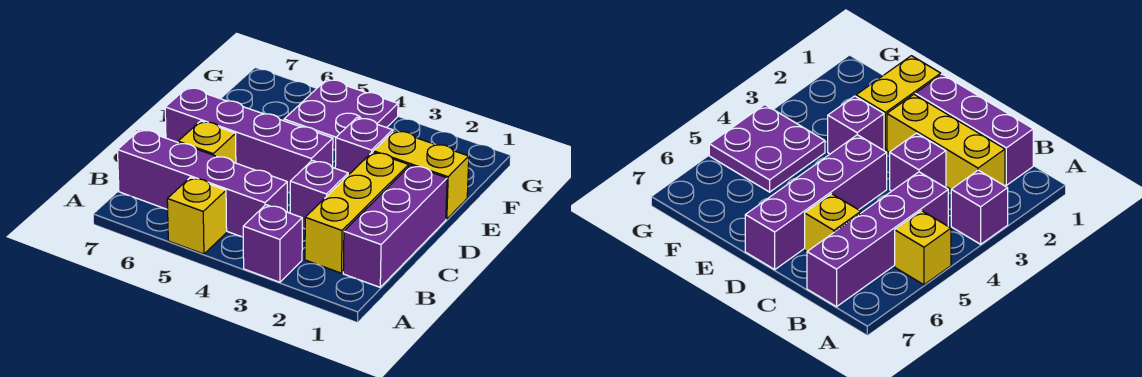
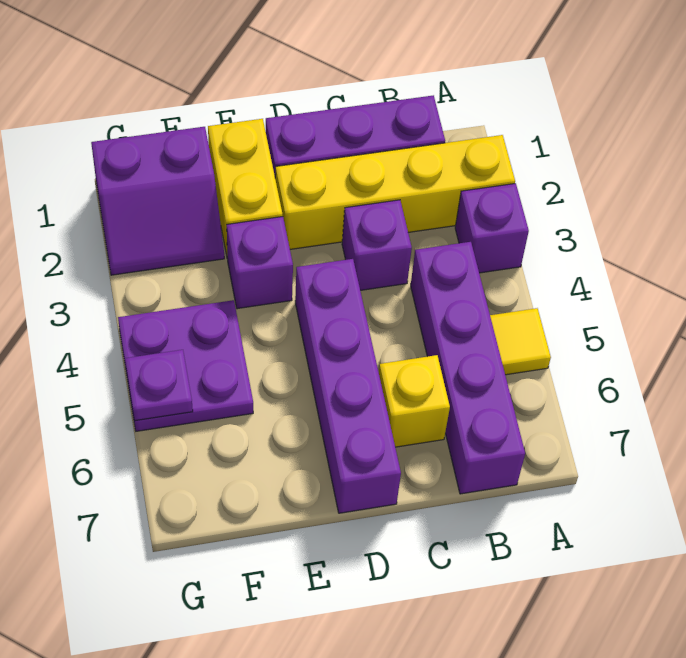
yellow 1x1 brick [167,177,227,254] -> yellow 1x1 tile [490,308,551,375]
yellow 1x3 brick [305,152,409,273] -> yellow 1x4 brick [275,135,515,249]
none -> purple 2x2 slope [91,127,224,275]
none -> purple 1x1 plate [125,350,193,421]

